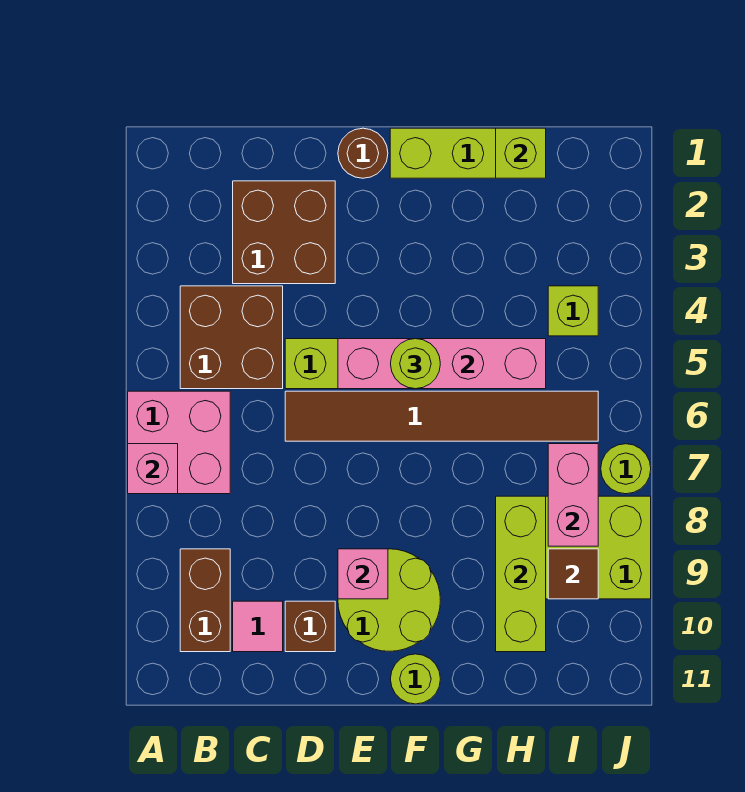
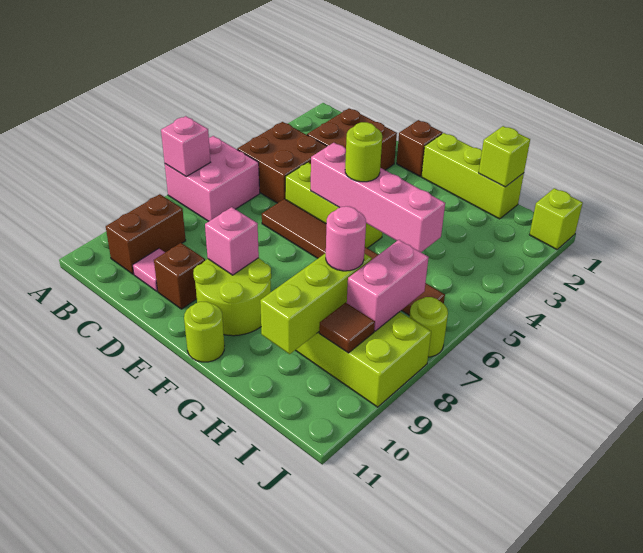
brown 1x1 round brick [338,128,388,178] -> brown 1x1 brick [397,120,443,176]
none -> pink 1x1 round brick [326,206,366,271]
lime 1x1 brick [548,286,598,336] -> lime 1x1 brick moved to [529,188,583,249]

